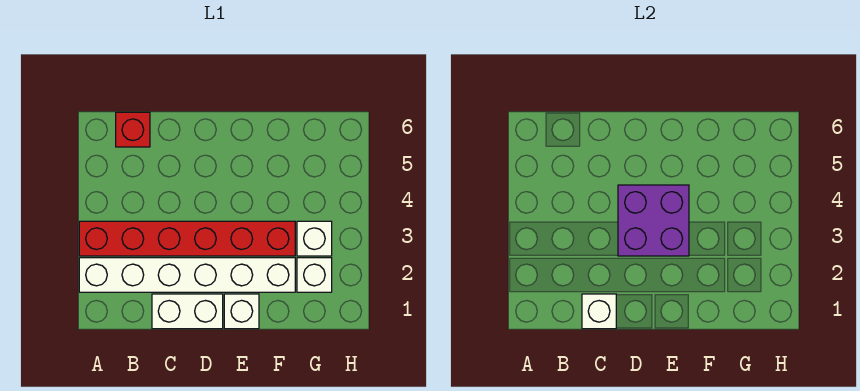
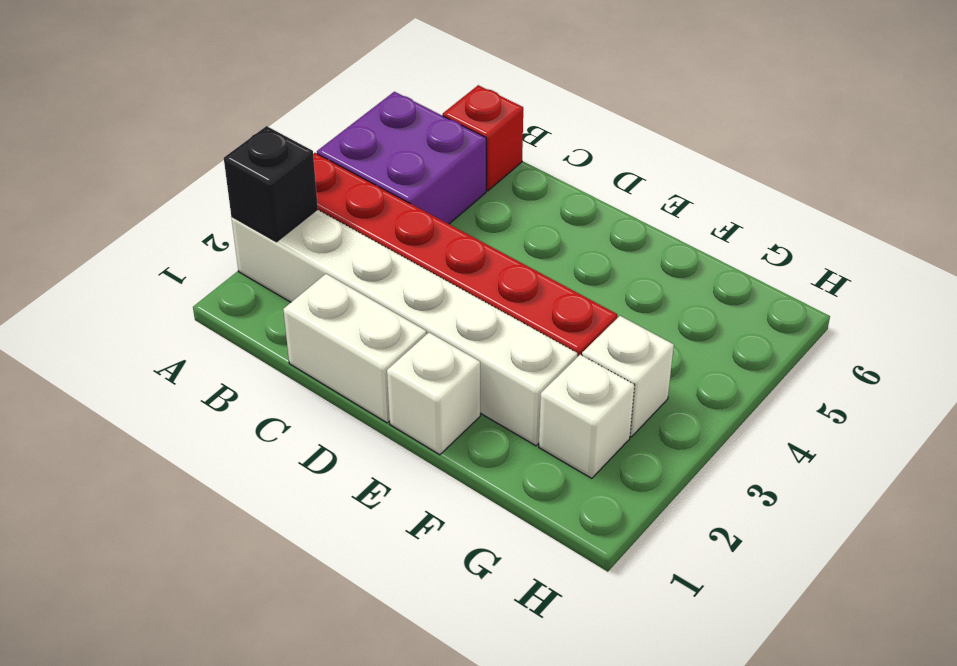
none -> black 1x1 brick [224,126,318,242]
white 1x1 brick [582,294,616,329] -> none
purple 2x2 brick [618,185,689,256] -> purple 2x2 brick moved to [317,92,486,224]

